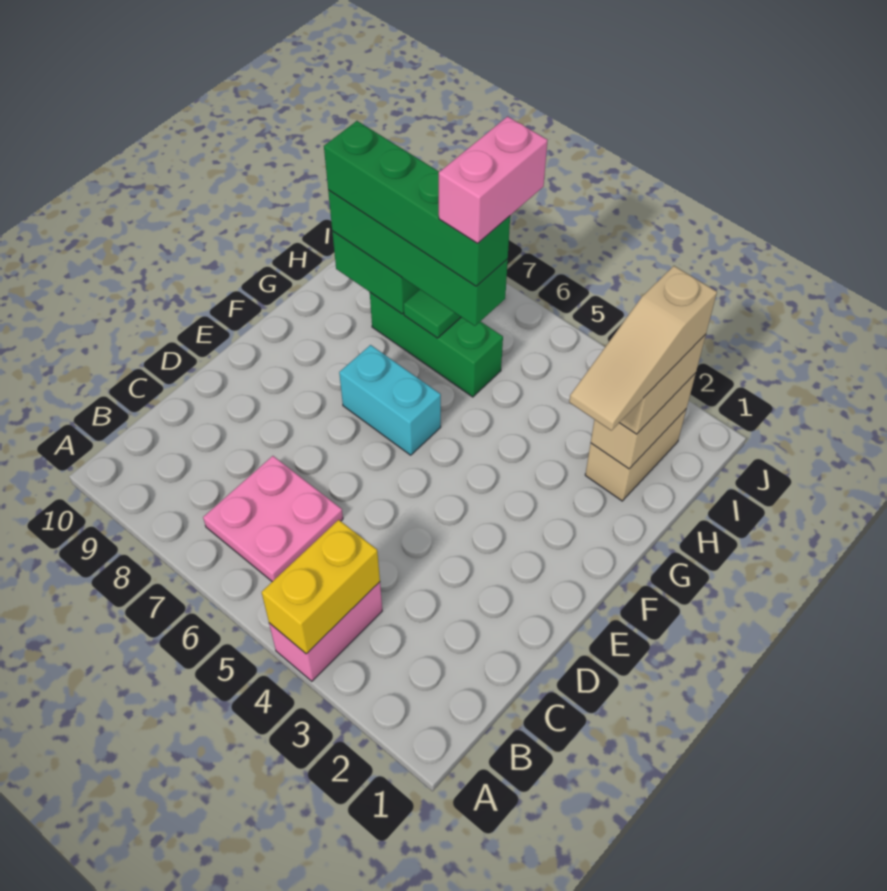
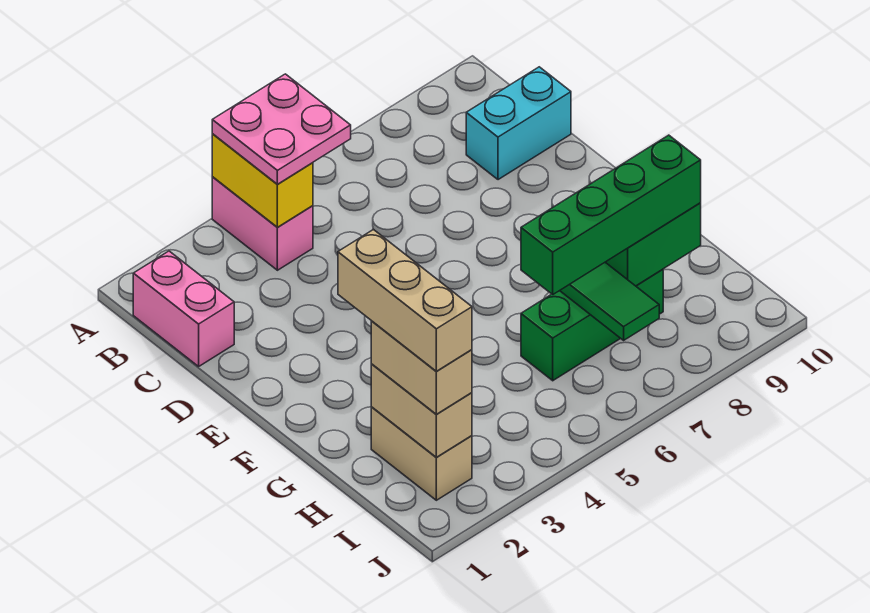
pink 2x2 plate [203,456,343,582] -> pink 2x2 plate moved to [212,74,351,185]
cyan 1x2 brick [339,345,441,455] -> cyan 1x2 brick moved to [466,67,571,180]
tan 1x3 slope [569,266,717,430] -> tan 1x3 brick [338,229,472,372]
green 1x4 brick [324,121,510,286] -> none
pink 1x2 brick [439,116,548,244] -> pink 1x2 brick moved to [133,251,234,366]

